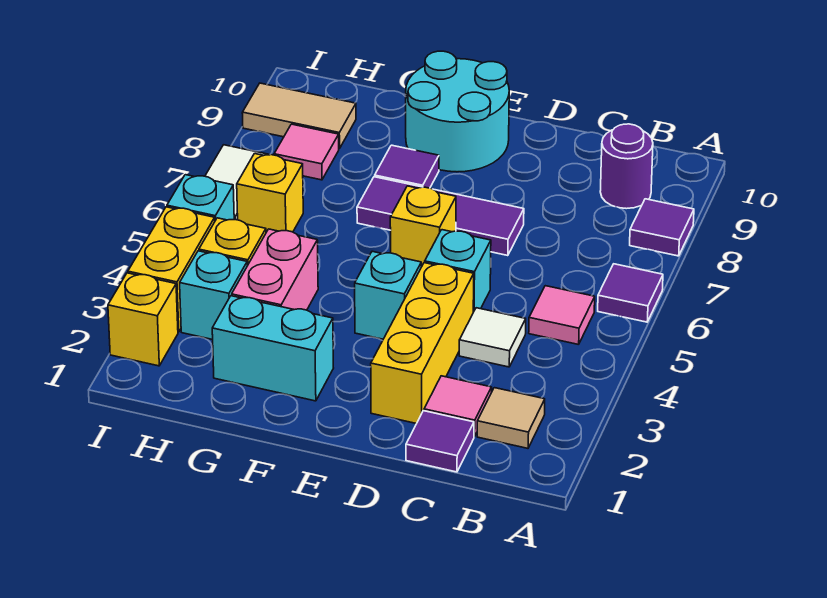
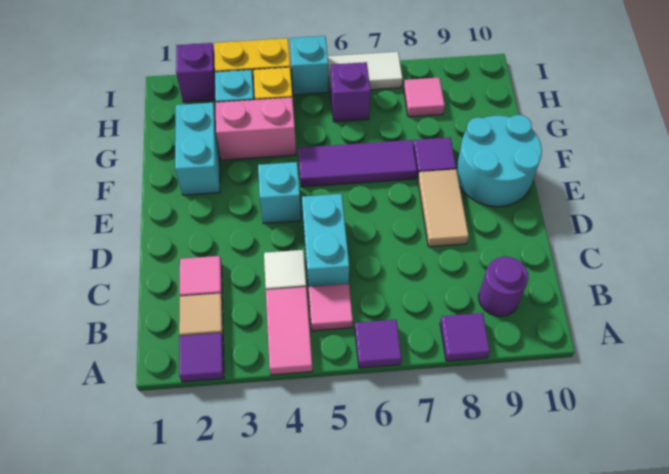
none -> pink 1x2 tile [266,287,313,375]
purple 1x1 tile [406,411,474,472] -> purple 1x1 tile moved to [179,333,224,382]
yellow 1x3 brick [371,263,474,424] -> none
cyan 1x1 brick [425,230,491,312] -> cyan 1x2 brick [302,194,349,287]
purple 1x3 tile [357,177,524,256] -> purple 1x3 tile turned to [298,140,417,187]
yellow 1x1 brick [390,186,456,267] -> none
yellow 1x1 brick [237,154,303,232] -> purple 1x1 brick [330,62,371,122]
tan 1x2 tile [242,83,356,149] -> tan 1x2 tile moved to [418,169,469,247]
yellow 1x1 brick [108,273,178,366] -> purple 1x1 brick [176,43,215,102]

